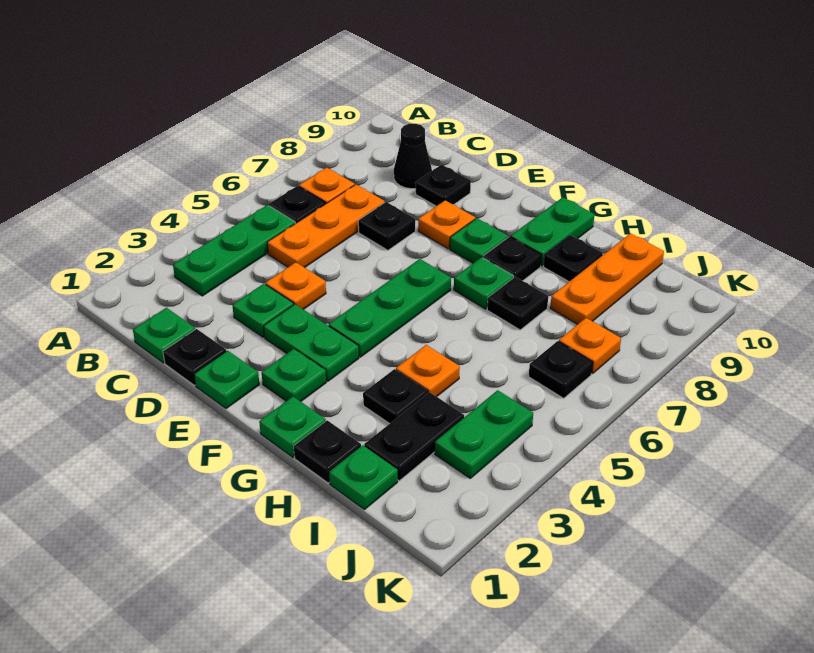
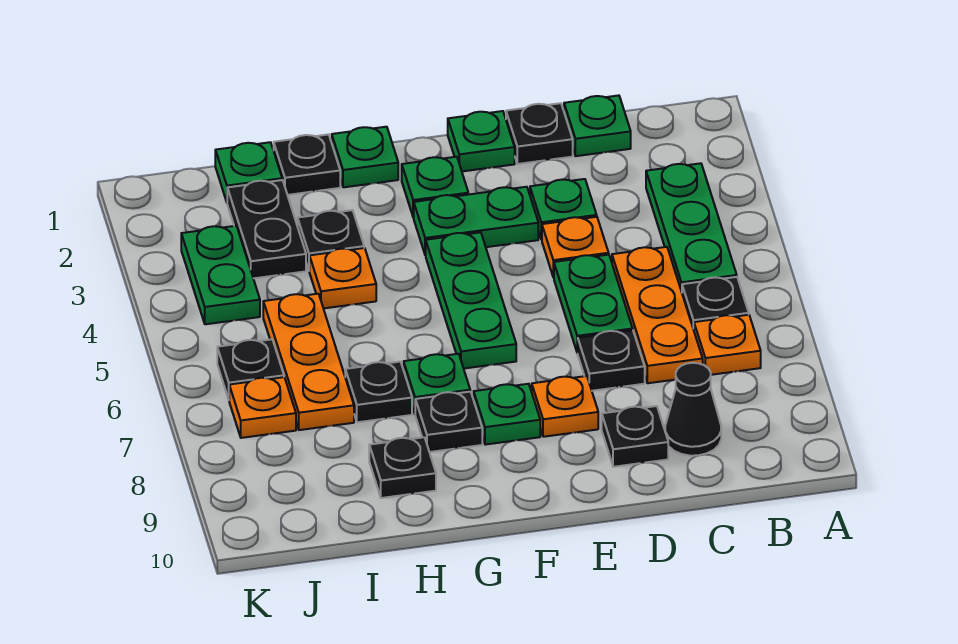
green 1x2 plate [511,197,595,266] -> green 1x2 plate moved to [554,255,633,353]
orange 1x3 plate [550,233,664,324] -> orange 1x3 plate moved to [263,294,354,430]

